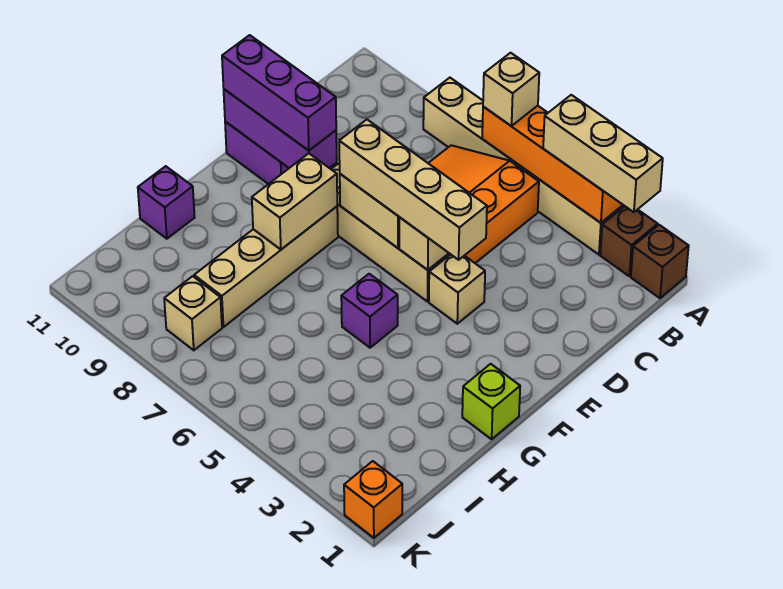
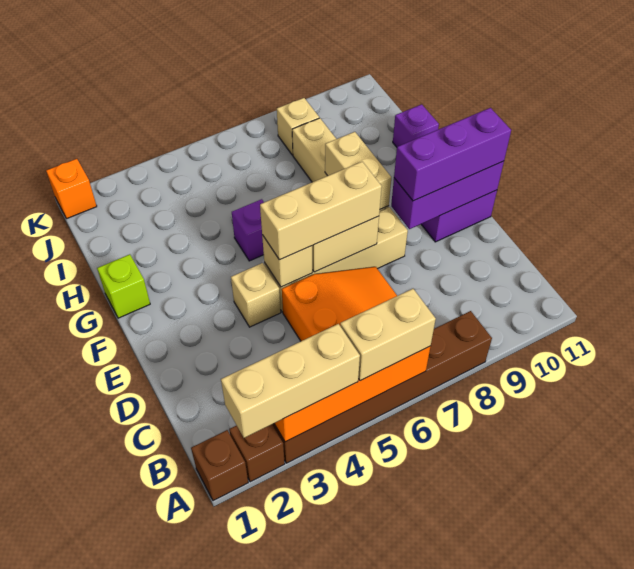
tan 1x6 brick [423,78,624,255] -> brown 1x6 brick [272,311,492,463]
tan 1x1 brick [483,53,539,126] -> tan 1x2 brick [340,289,436,381]
tan 1x4 brick [339,120,487,260] -> tan 1x3 brick [260,162,382,260]

